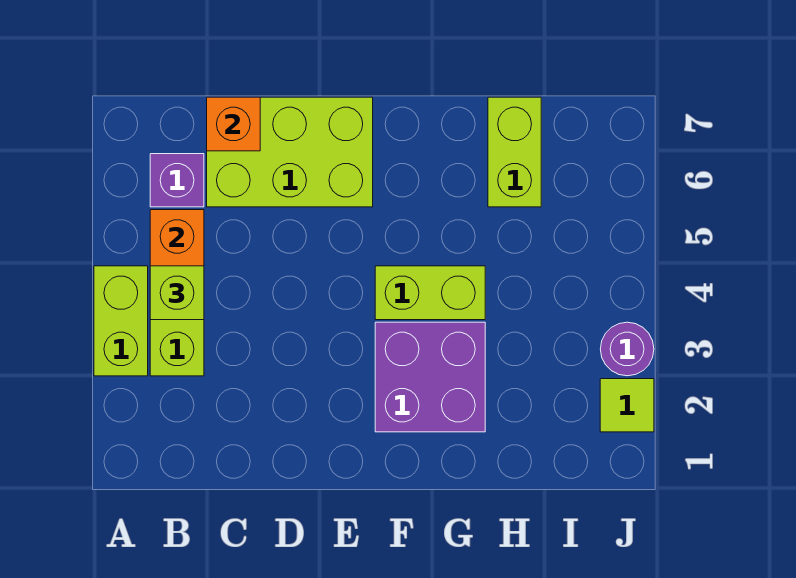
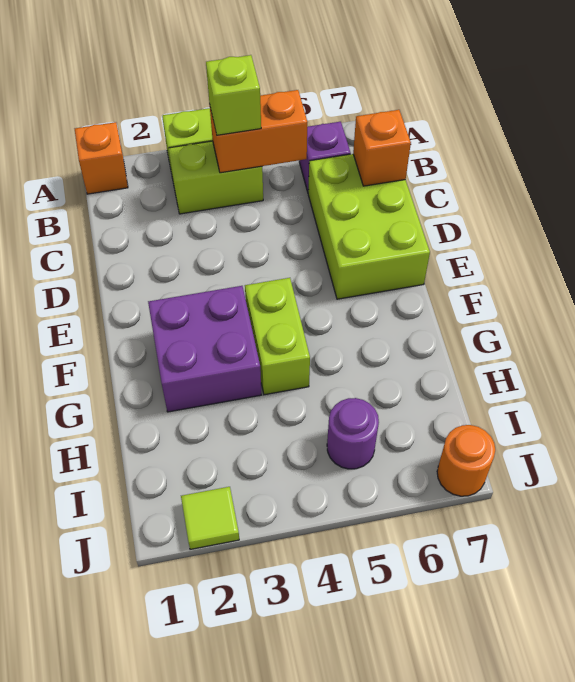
none -> orange 1x1 brick [75,122,128,194]
lime 1x2 brick [488,97,541,207] -> none
purple 1x1 round brick [600,322,654,376] -> purple 1x1 round brick moved to [327,398,379,469]
none -> orange 1x1 round brick [437,425,495,496]

